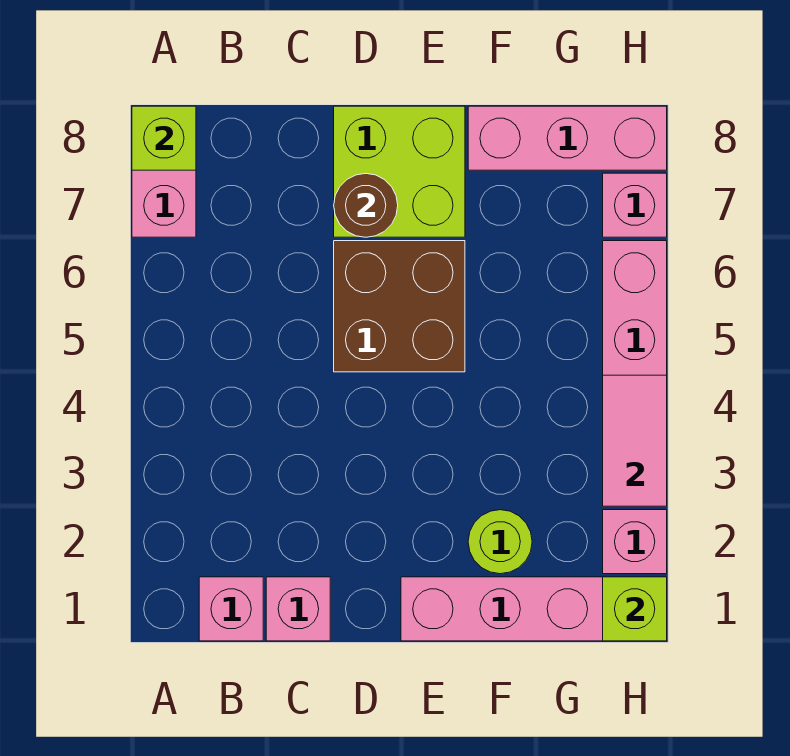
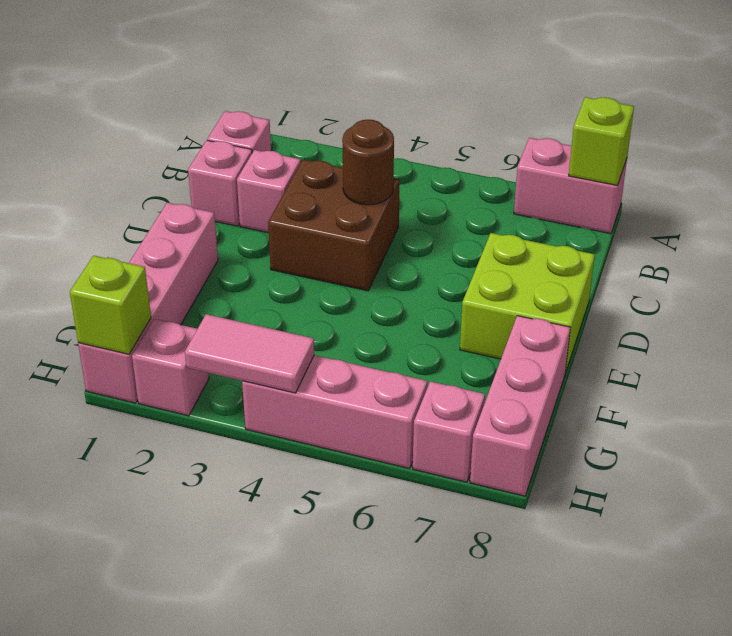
none -> pink 1x1 brick [237,150,301,233]
brown 2x2 brick [334,241,465,372] -> brown 2x2 brick moved to [268,160,400,291]
brown 1x1 round brick [334,173,398,237] -> brown 1x1 round brick moved to [342,119,394,205]
lime 1x1 round brick [468,510,532,574] -> none

